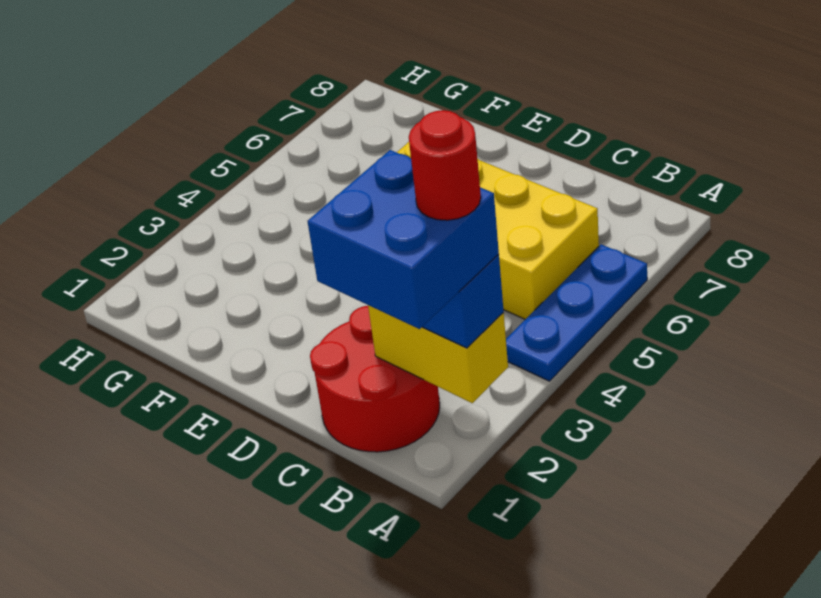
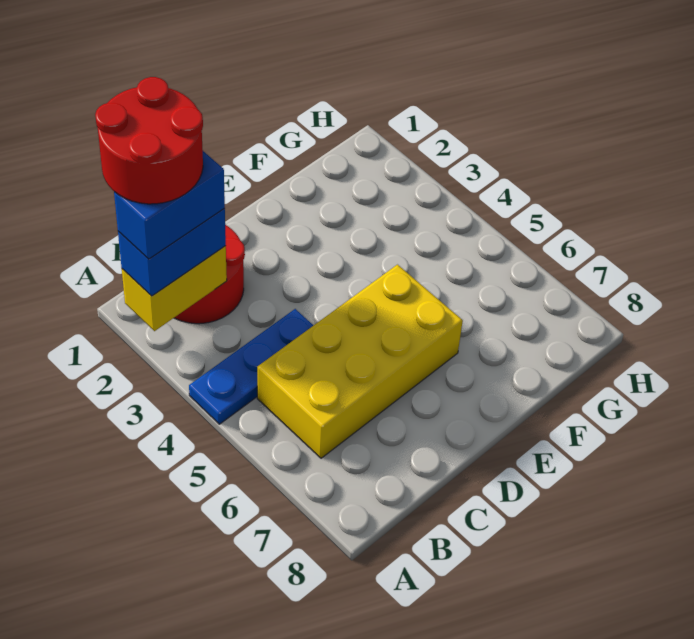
blue 2x2 brick [307,150,499,329] -> blue 1x2 brick [114,151,225,259]
red 1x1 round brick [409,110,481,220] -> red 2x2 round brick [95,77,203,204]
blue 1x3 plate [506,244,647,381] -> blue 1x3 plate turned to [189,309,313,424]

